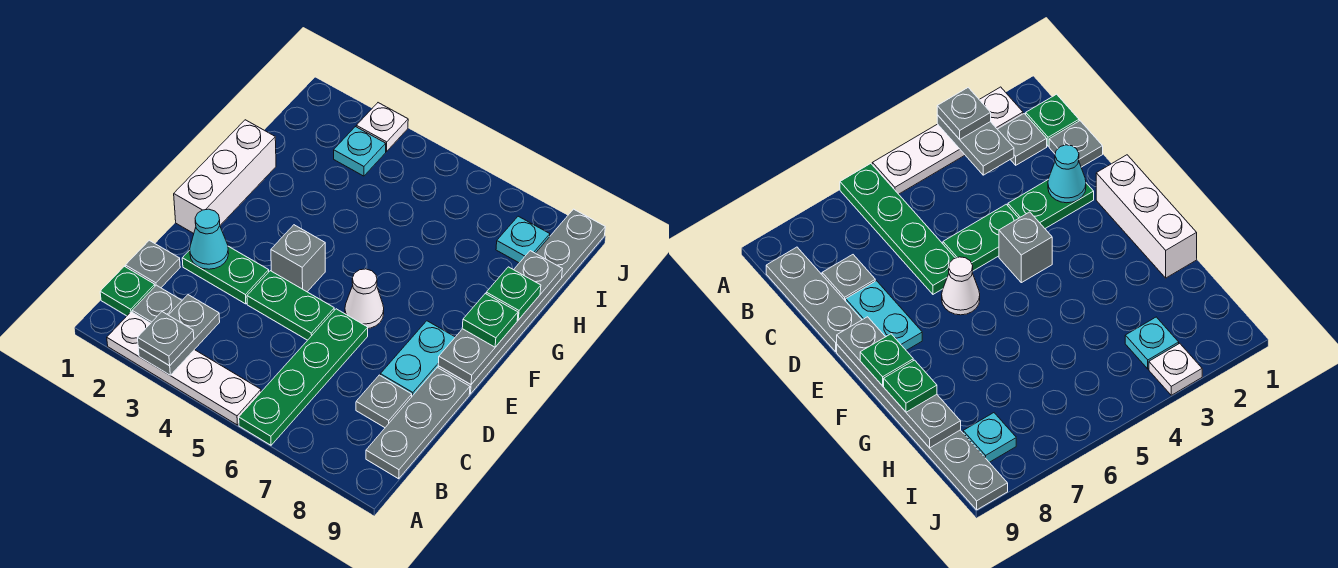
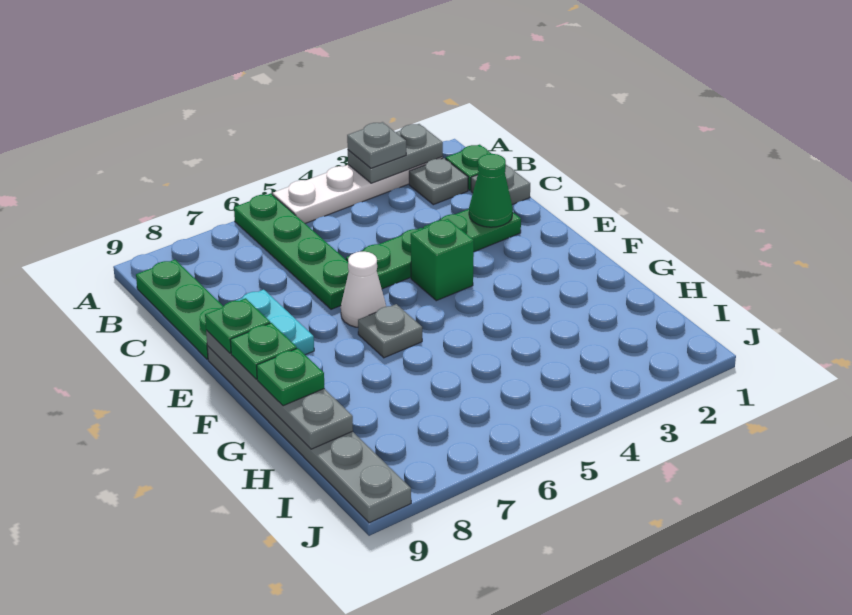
grey 1x2 plate [138,295,220,375] -> grey 1x2 plate turned to [348,124,443,183]
grey 1x3 plate [366,367,470,479] -> green 1x3 plate [136,260,223,359]
grey 1x1 plate [356,375,412,428] -> grey 1x1 plate moved to [358,304,422,358]
cyan 1x1 cone [190,209,229,269] -> green 1x1 cone [469,154,513,227]
white 1x3 brick [174,120,276,233] -> none
grey 1x1 brick [271,225,325,292] -> green 1x1 brick [411,219,474,301]
none -> green 1x1 plate [205,298,270,353]
cyan 1x1 plate [334,127,386,176] -> none
cyan 1x1 plate [496,216,550,263] -> none
white 1x1 plate [356,103,408,152] -> none

